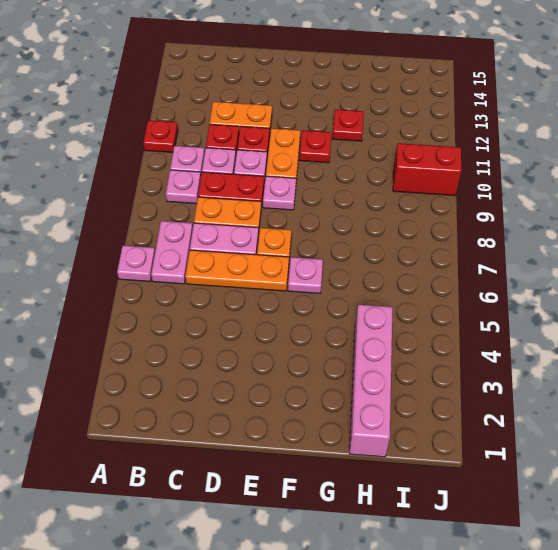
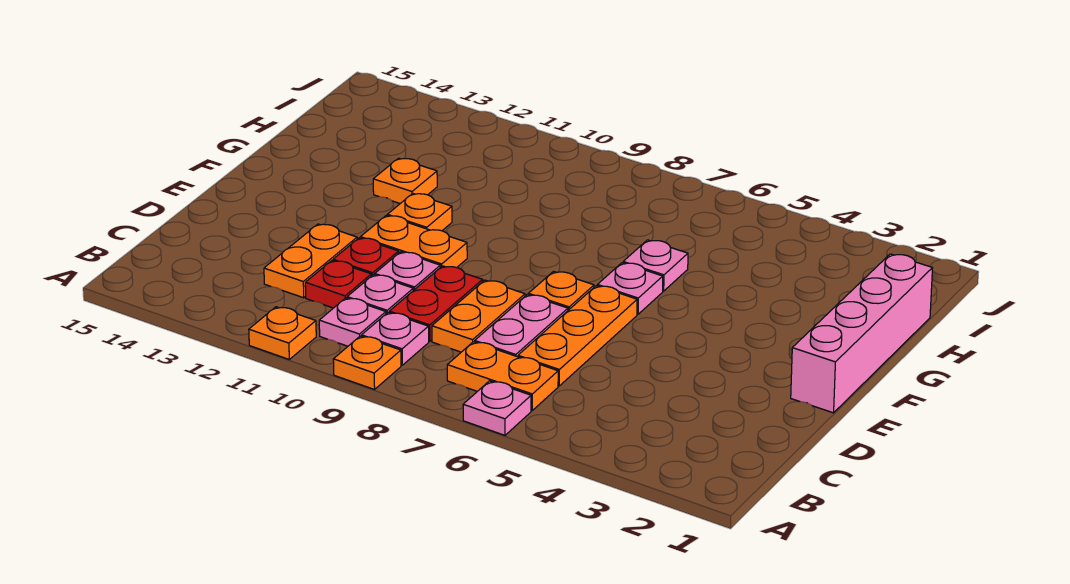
none -> orange 1x1 plate [333,336,401,390]
red 1x1 plate [143,120,178,152] -> orange 1x1 plate [249,307,316,359]
pink 1x2 plate [151,221,193,284] -> orange 1x2 plate [447,342,558,410]
pink 1x1 plate [263,176,296,210] -> pink 1x1 plate moved to [623,240,688,291]
red 1x1 plate [300,130,331,163] -> orange 1x1 plate [387,194,452,231]
red 1x1 plate [333,110,364,141] -> orange 1x1 plate [373,158,437,204]
pink 1x4 brick [350,304,392,457] -> pink 1x4 brick turned to [791,254,932,413]
red 1x2 brick [393,143,461,196] -> none

